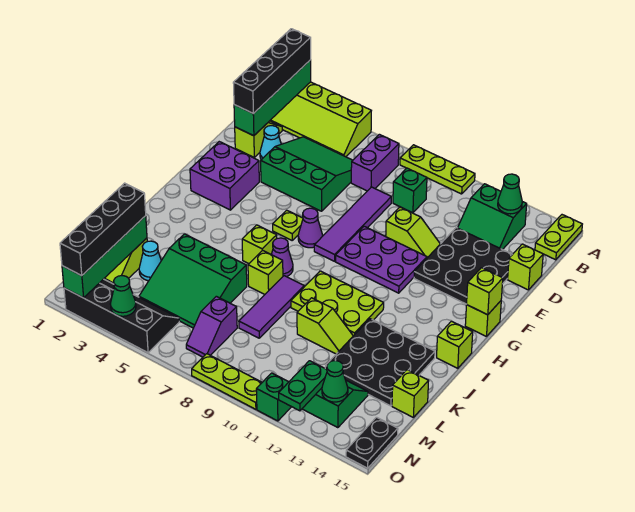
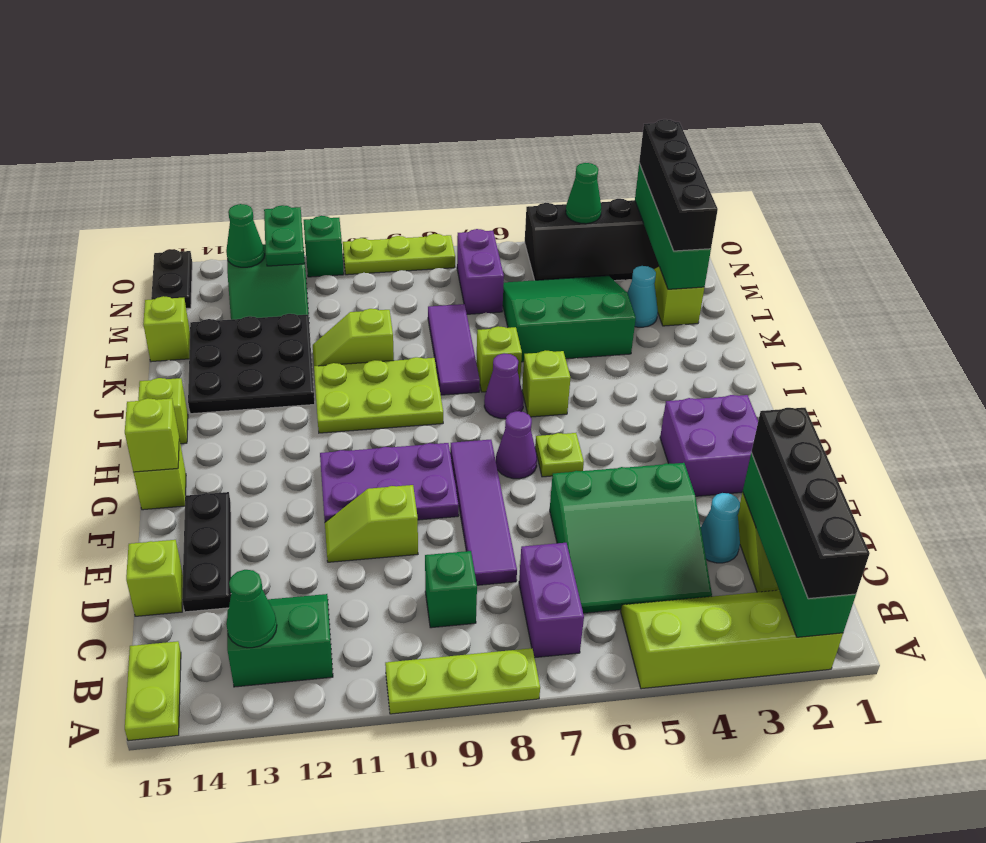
black 3x3 plate [414,228,513,304] -> black 1x3 plate [182,492,231,612]
purple 1x2 slope [186,296,237,357] -> purple 1x2 brick [457,229,504,314]

